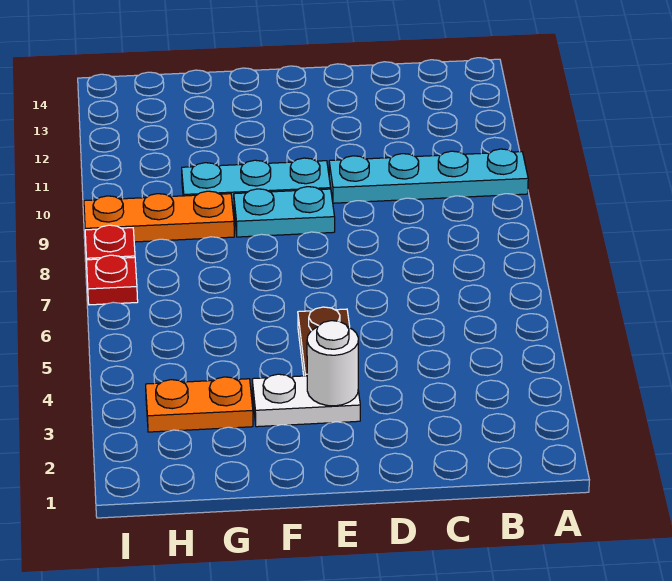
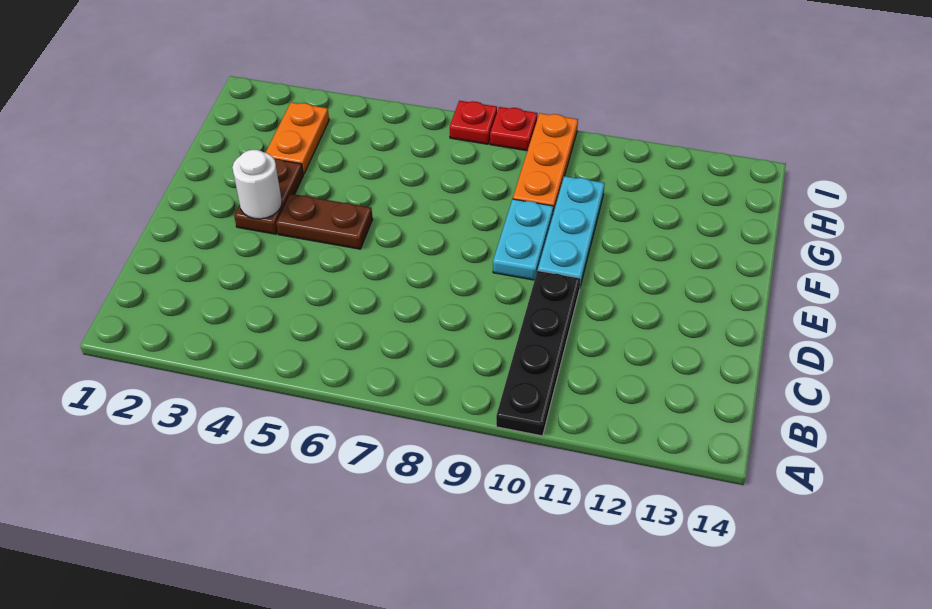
cyan 1x4 plate [329,149,528,203] -> black 1x4 plate [496,271,581,436]
white 1x2 plate [252,374,360,427] -> brown 1x2 plate [234,159,303,234]

